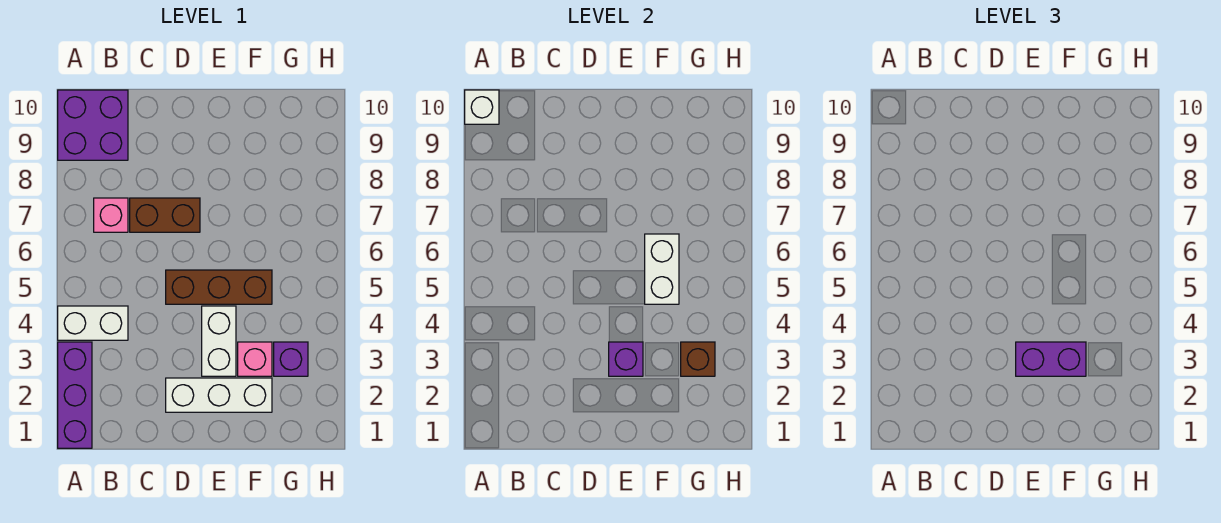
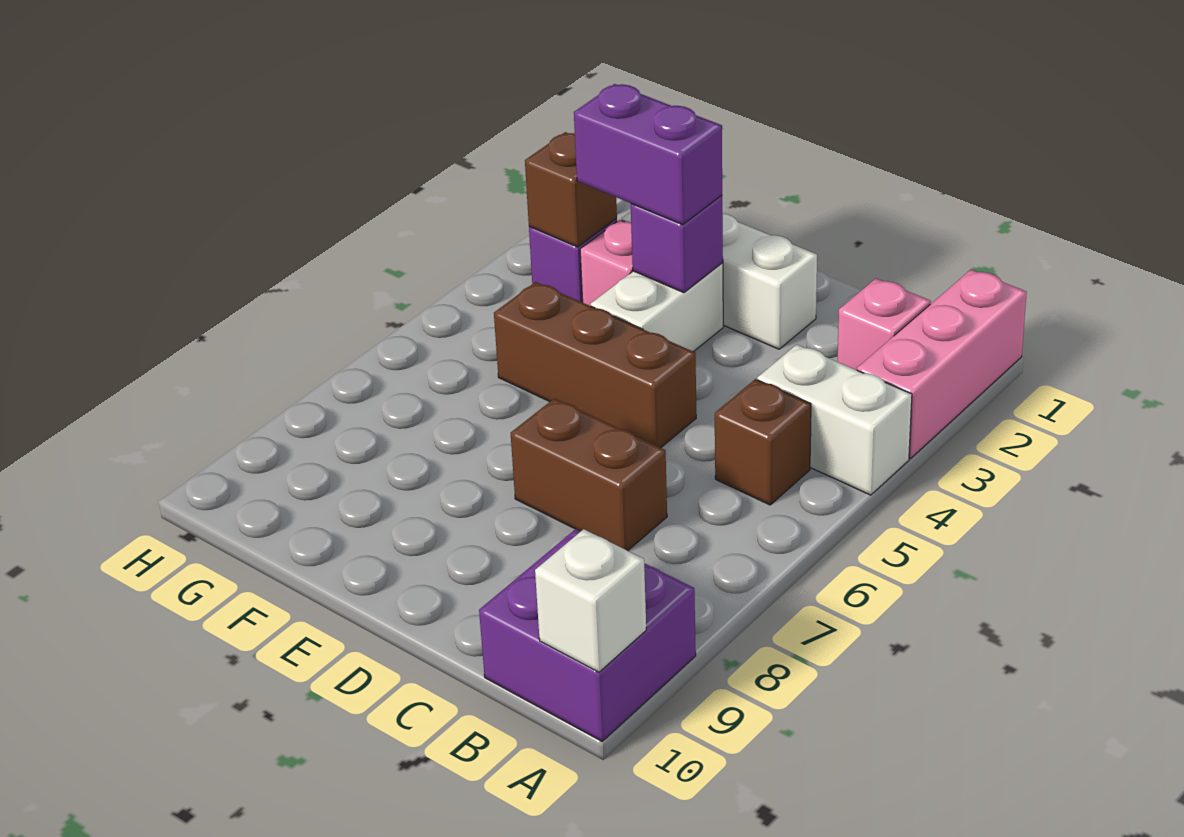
purple 1x3 brick [58,342,92,448] -> pink 1x3 brick [857,270,1027,458]
none -> brown 1x1 brick [715,379,811,505]
pink 1x1 brick [94,198,128,232] -> pink 1x1 brick moved to [838,279,931,370]
white 1x2 brick [645,234,679,304] -> none

